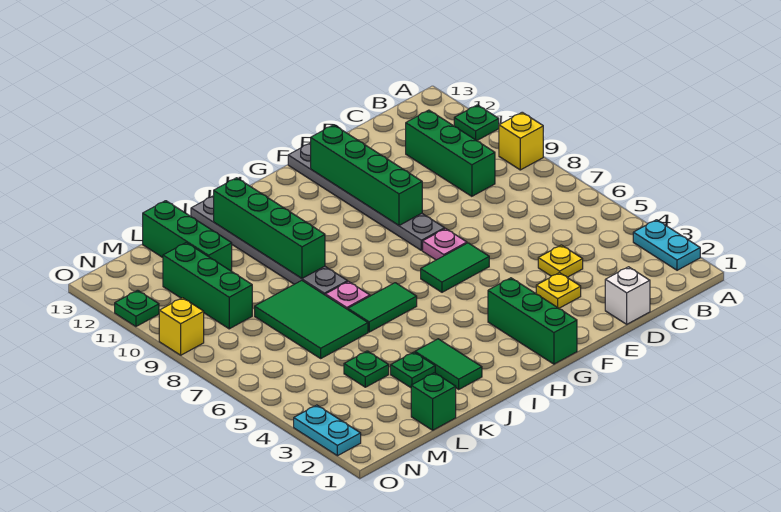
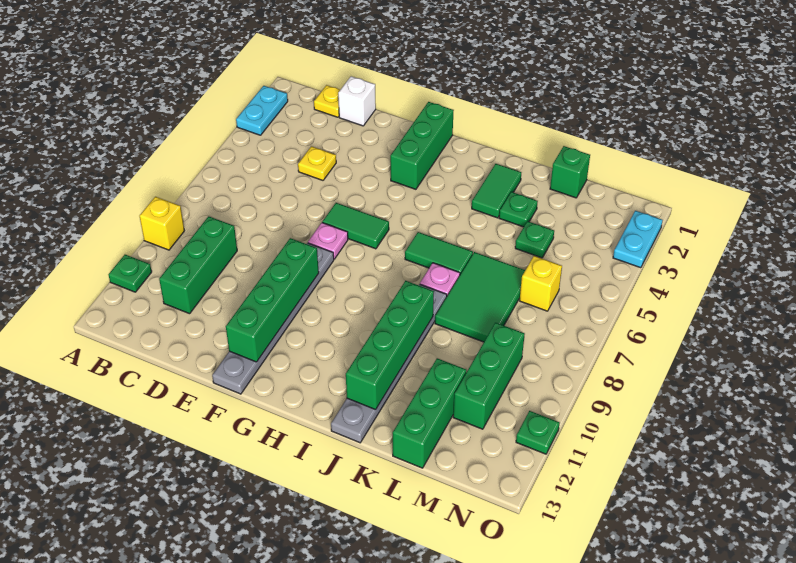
yellow 1x1 plate [536,273,581,308] -> yellow 1x1 plate moved to [314,85,340,117]
yellow 1x1 brick [159,298,204,355] -> yellow 1x1 brick moved to [520,256,562,311]

